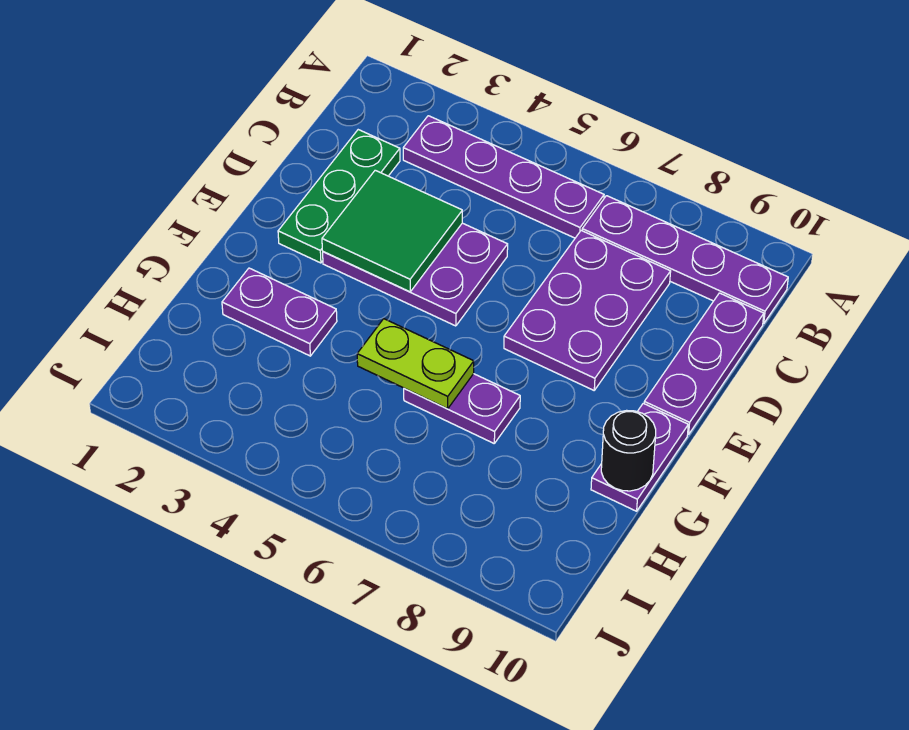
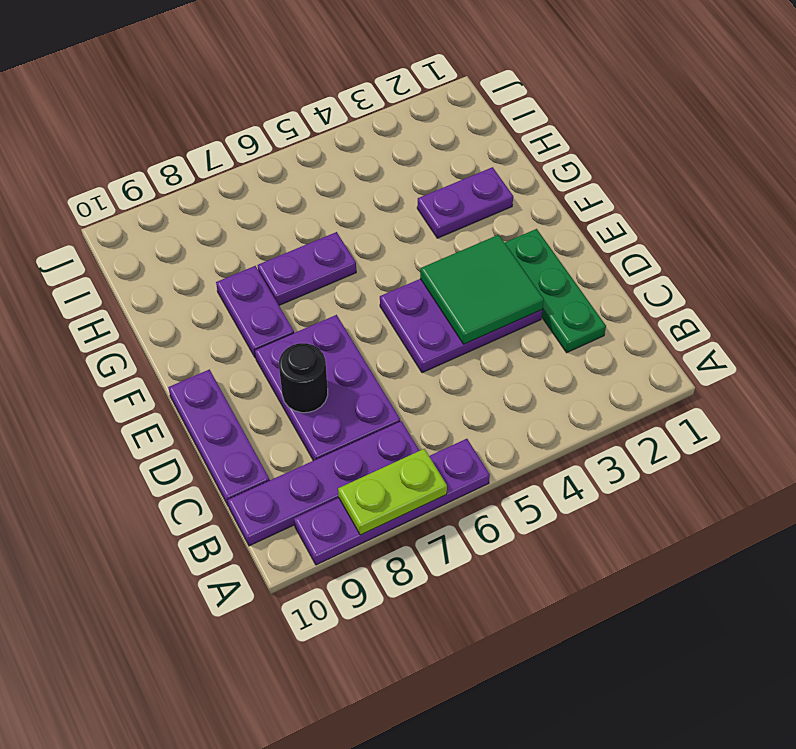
purple 1x4 plate [403,116,604,238] -> purple 1x4 plate moved to [294,439,490,565]
purple 1x2 plate [591,403,688,511] -> purple 1x2 plate moved to [216,266,294,358]
lime 1x2 plate [357,319,474,409] -> lime 1x2 plate moved to [338,449,447,535]
black 1x1 round brick [601,410,656,491] -> black 1x1 round brick moved to [279,343,328,413]

